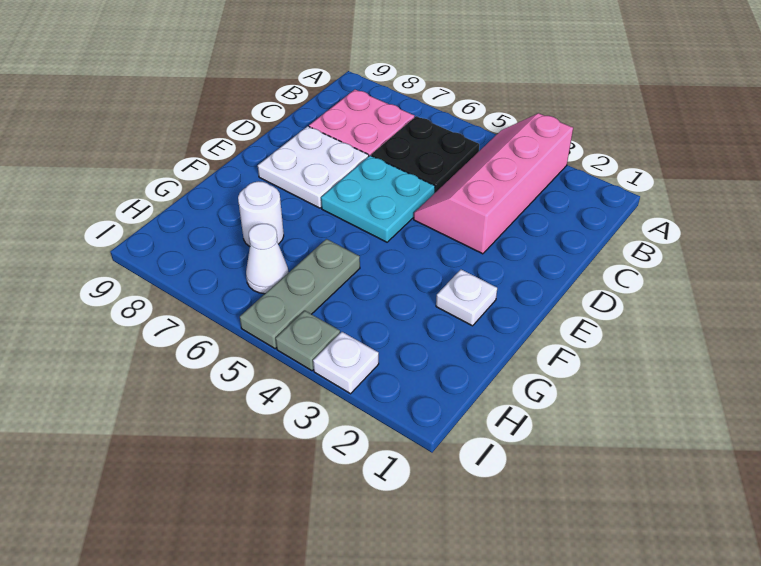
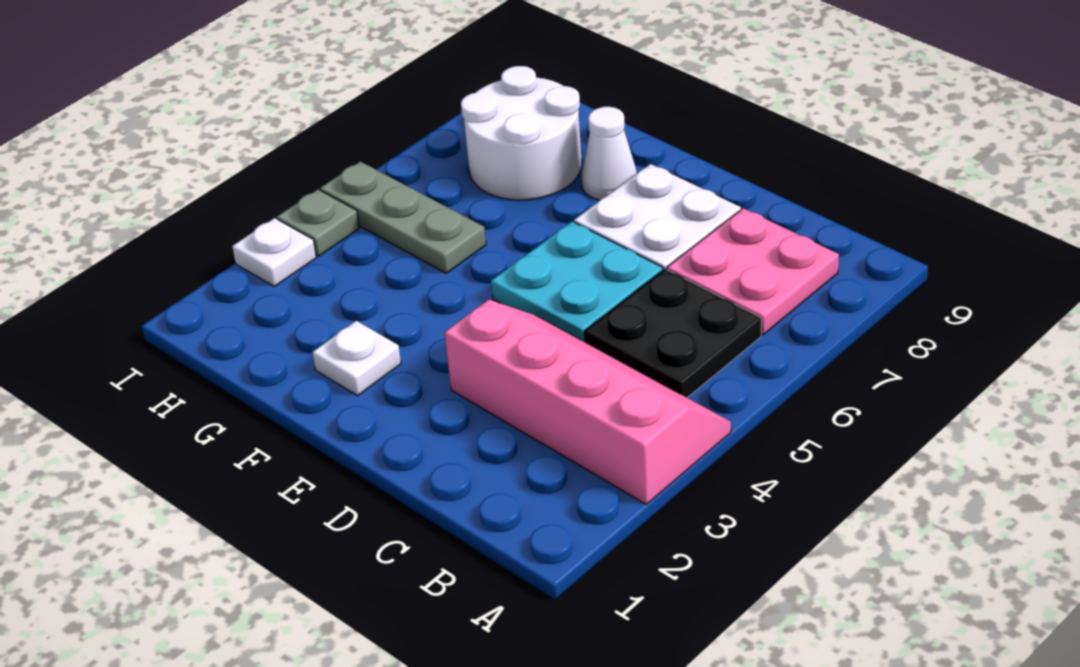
white 1x1 round brick [238,181,284,246] -> white 2x2 round brick [461,66,582,200]
white 1x1 cone [246,224,289,294] -> white 1x1 cone moved to [581,107,637,200]

